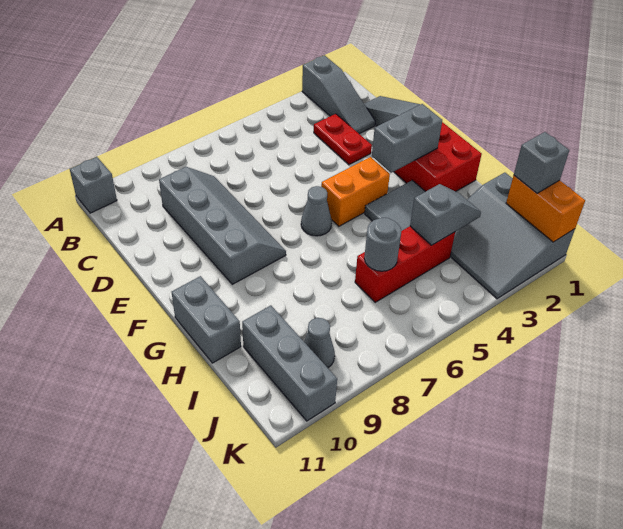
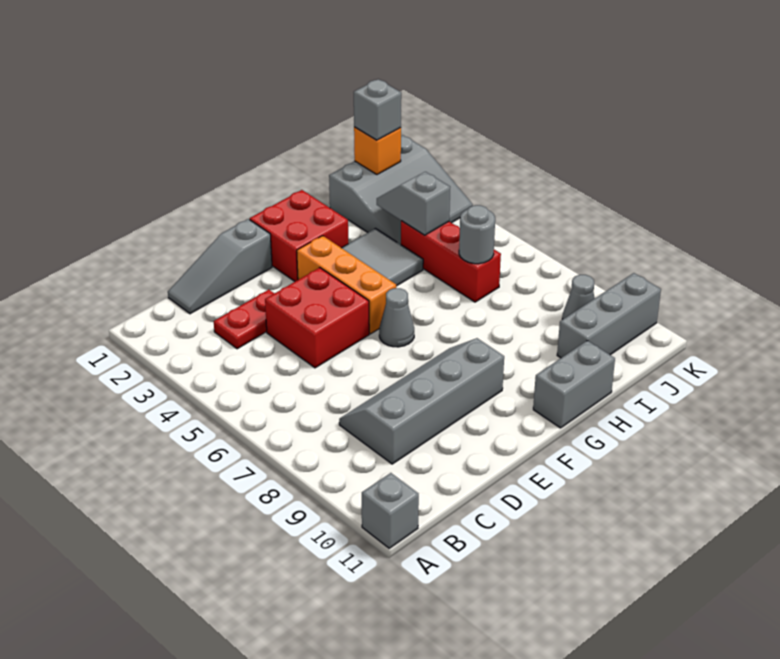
grey 1x3 slope [302,55,375,134] -> none
none -> red 2x2 brick [265,268,369,368]
grey 1x2 brick [372,104,442,173] -> none
orange 1x2 brick [321,157,390,226] -> orange 1x3 brick [297,236,396,334]
orange 1x2 brick [506,175,585,242] -> orange 1x1 brick [354,127,401,174]

